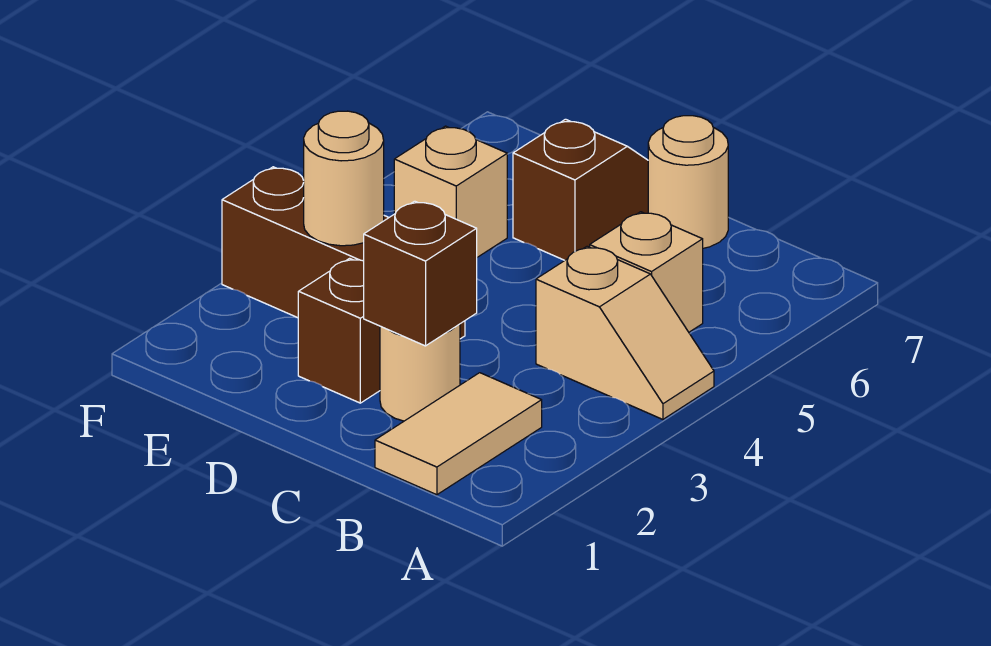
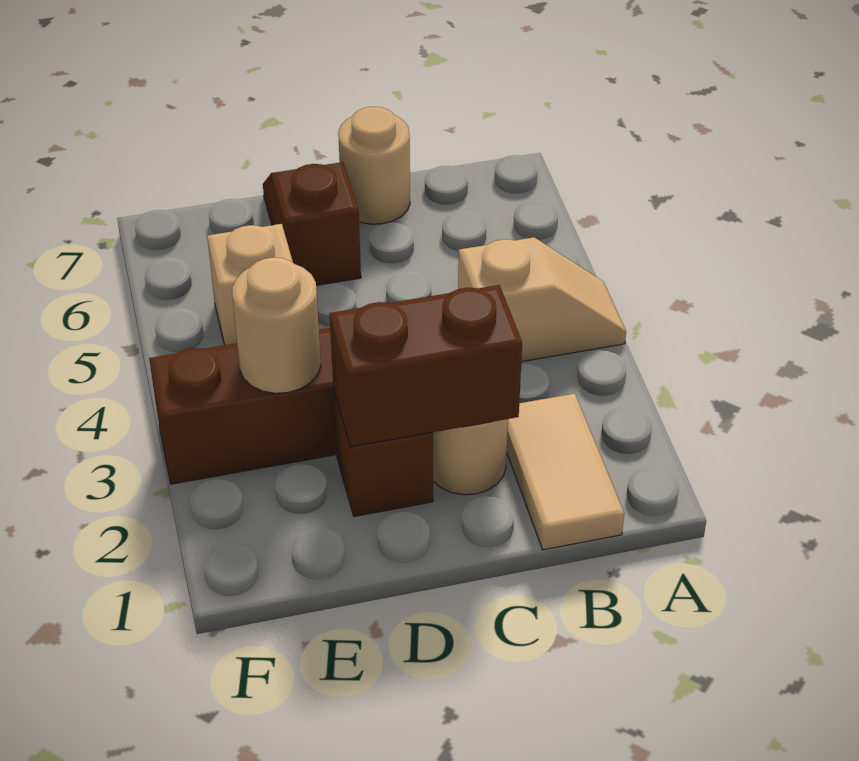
tan 1x1 brick [590,212,703,332] -> none
brown 1x1 brick [364,201,477,346] -> brown 1x2 brick [330,285,522,447]

